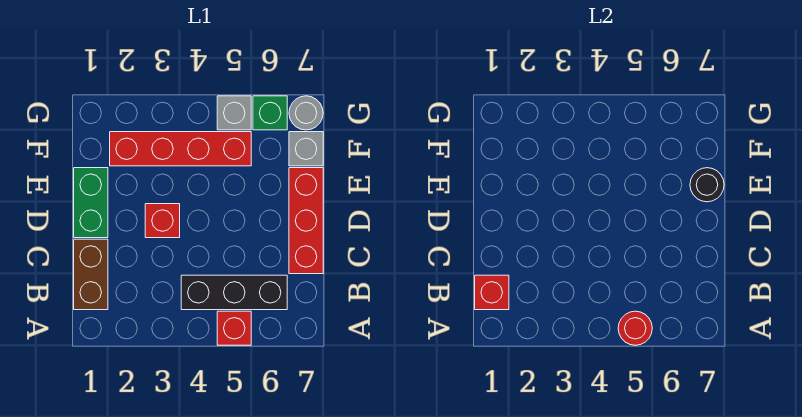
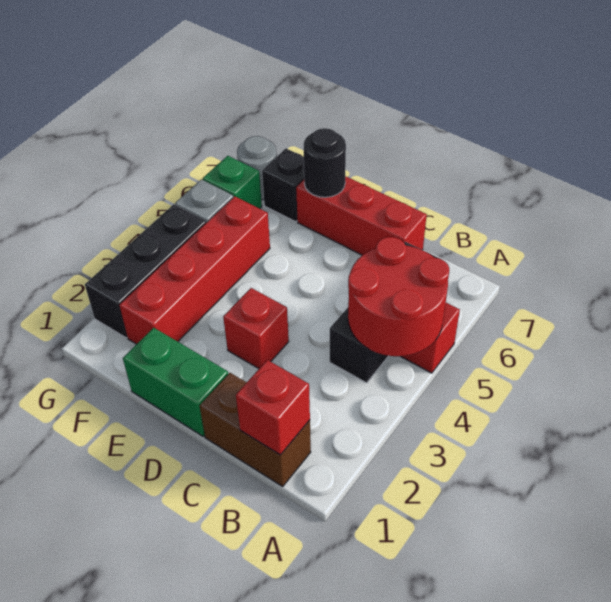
red 1x1 round brick [618,311,652,345] -> red 2x2 round brick [348,237,449,356]
grey 1x1 brick [289,132,323,166] -> black 1x1 brick [262,149,304,222]
none -> black 1x3 brick [85,204,206,338]

